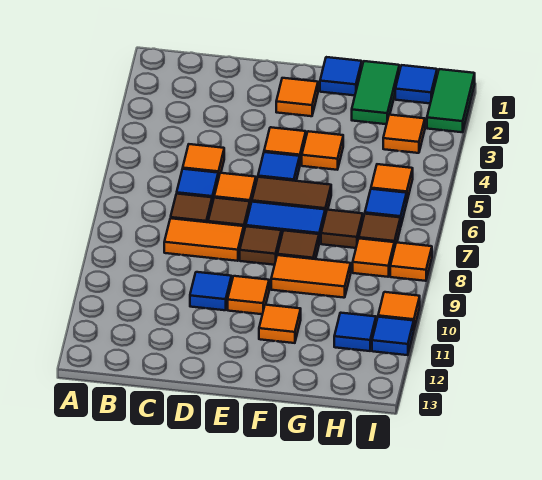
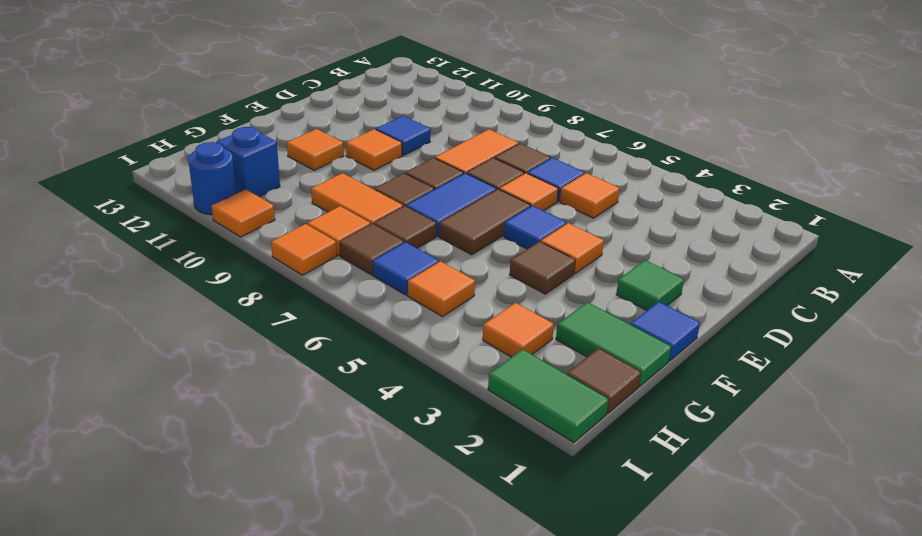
orange 1x1 tile [276,78,318,116] -> green 1x1 tile [616,260,684,310]
orange 1x1 tile [302,131,343,170] -> brown 1x1 tile [510,242,575,294]
orange 1x2 tile [271,255,351,298] -> orange 1x2 tile turned to [311,173,403,224]
blue 1x1 tile [395,65,437,103] -> brown 1x1 tile [567,349,641,414]
blue 1x1 tile [334,313,376,351] -> blue 1x1 brick [216,127,280,197]
blue 1x1 tile [372,317,414,355] -> blue 1x1 round brick [188,142,236,215]

